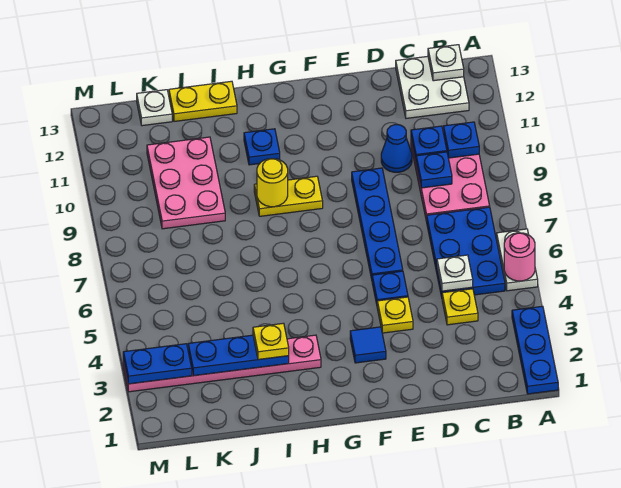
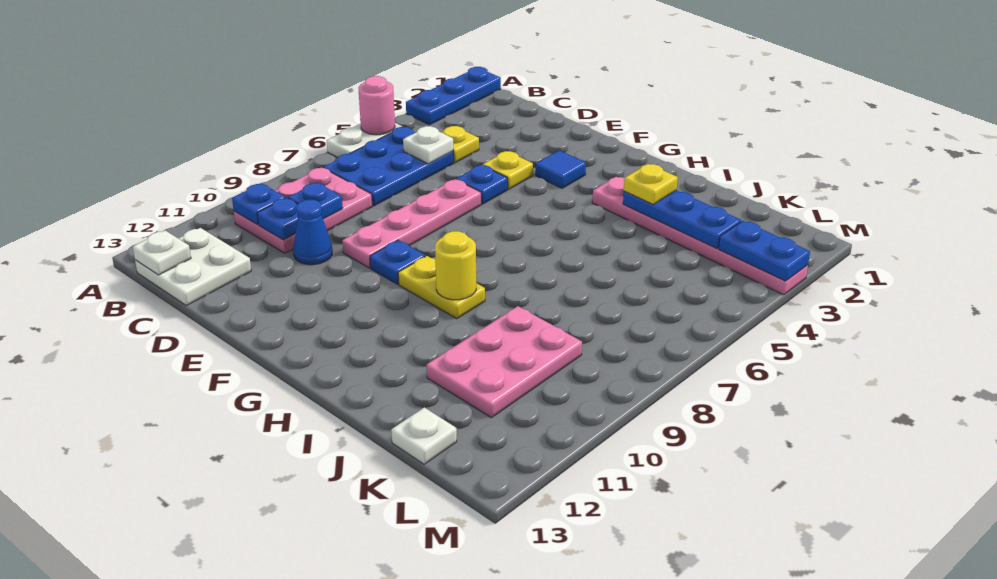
blue 1x4 plate [352,168,403,279] -> pink 1x4 plate [342,180,481,268]
blue 1x1 plate [244,129,280,165] -> blue 1x1 plate moved to [370,240,425,284]
yellow 1x2 plate [169,81,237,121] -> none

